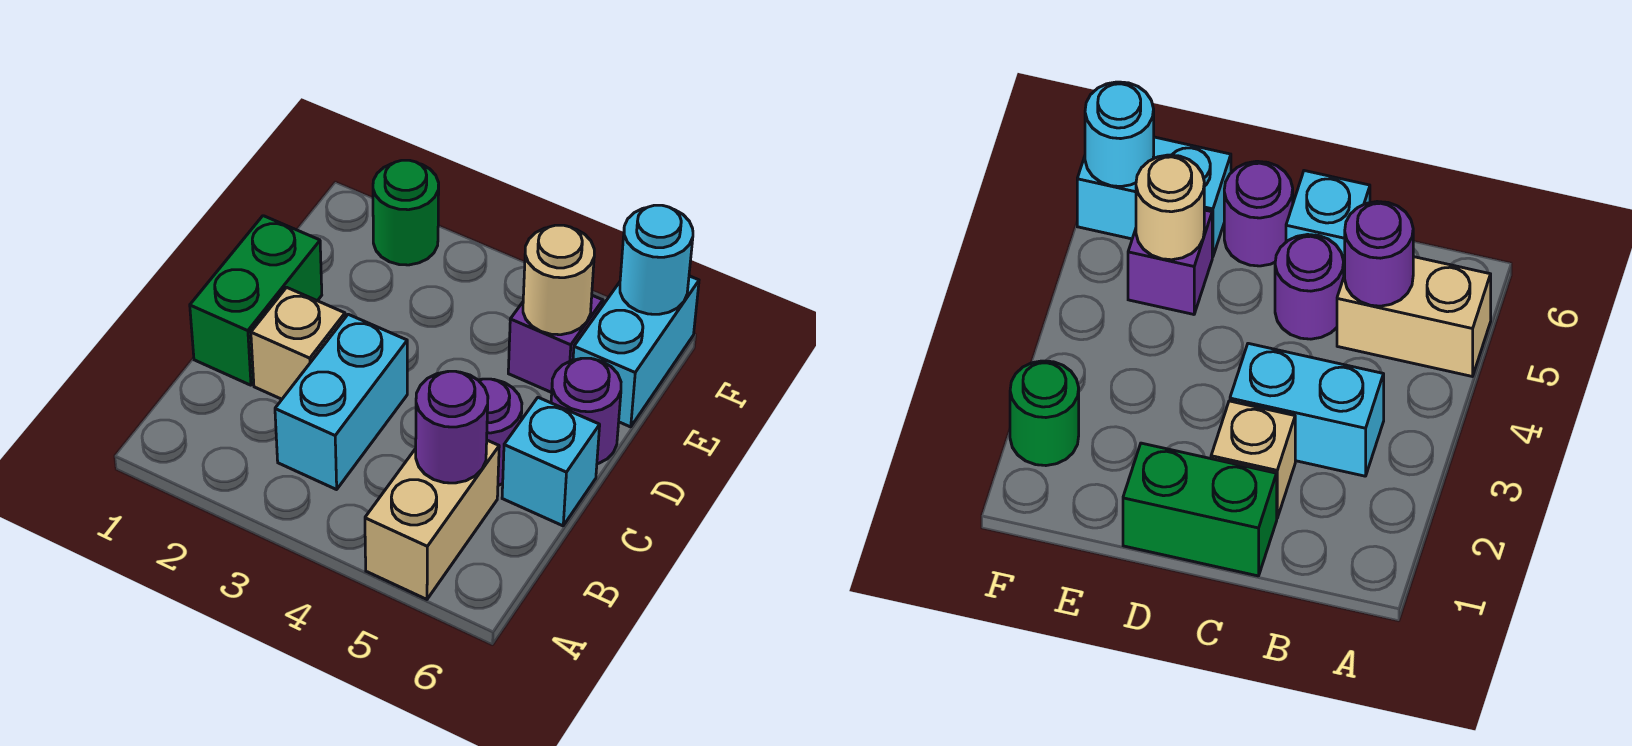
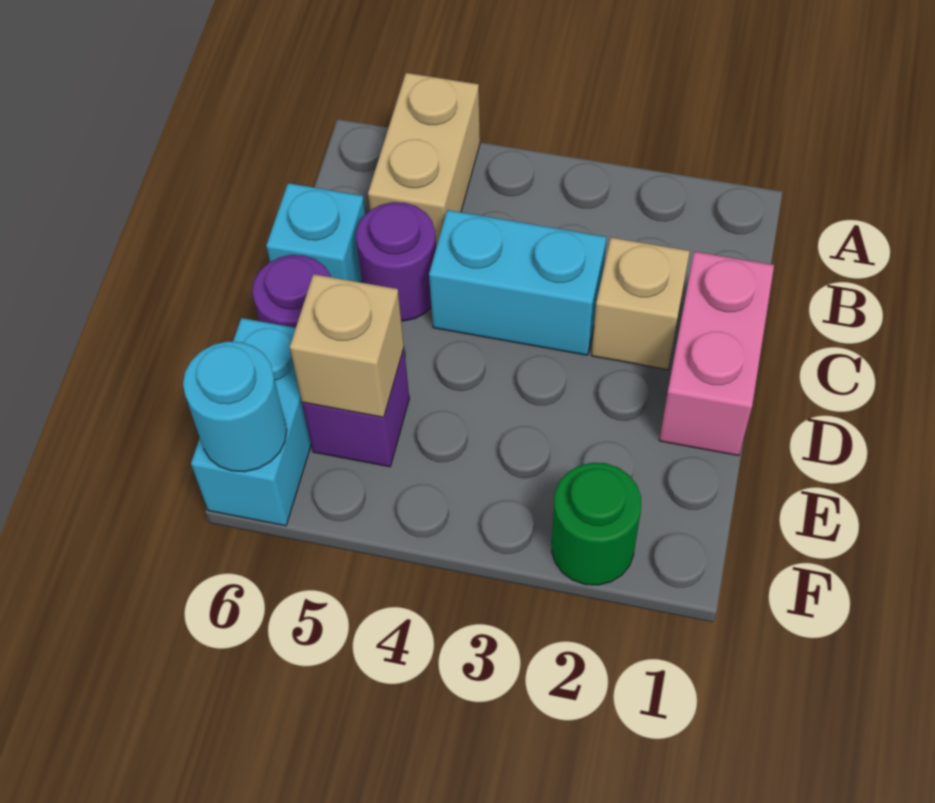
cyan 1x2 brick [275,314,407,490] -> cyan 1x2 brick turned to [429,210,606,355]
purple 1x1 round brick [416,371,488,483] -> none
green 1x2 brick [190,216,322,385] -> pink 1x2 brick [659,252,774,456]
tan 1x1 round brick [523,225,594,335] -> tan 1x1 brick [290,274,404,417]

